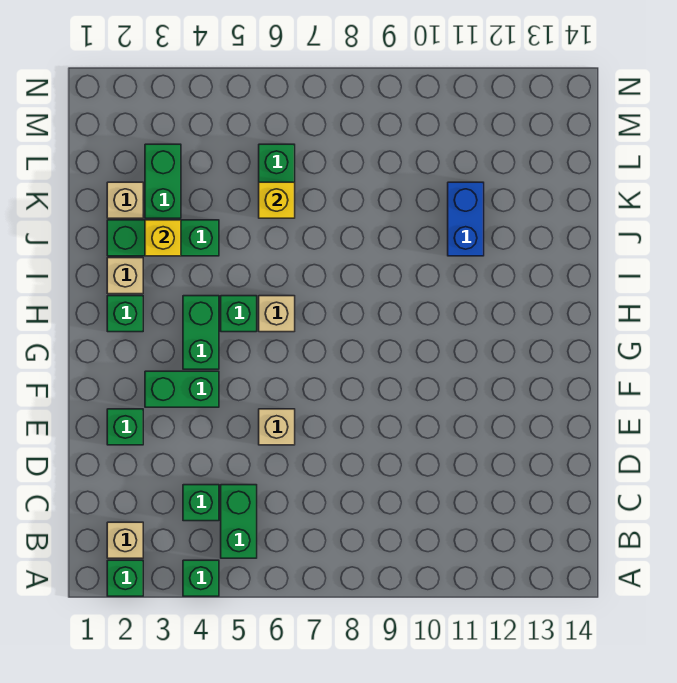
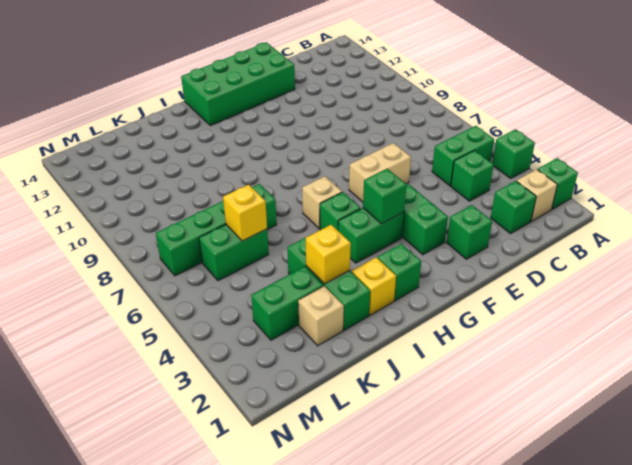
none -> green 1x1 brick [491,181,536,234]
tan 1x1 brick [259,409,295,445] -> tan 1x2 brick [349,143,411,202]
none -> green 2x4 brick [181,42,295,126]
none -> green 1x1 brick [363,169,406,224]
tan 1x1 brick [107,258,143,294] -> yellow 1x1 brick [352,257,396,315]
none -> green 1x4 brick [156,184,277,276]
blue 1x2 brick [448,182,484,256] -> none

